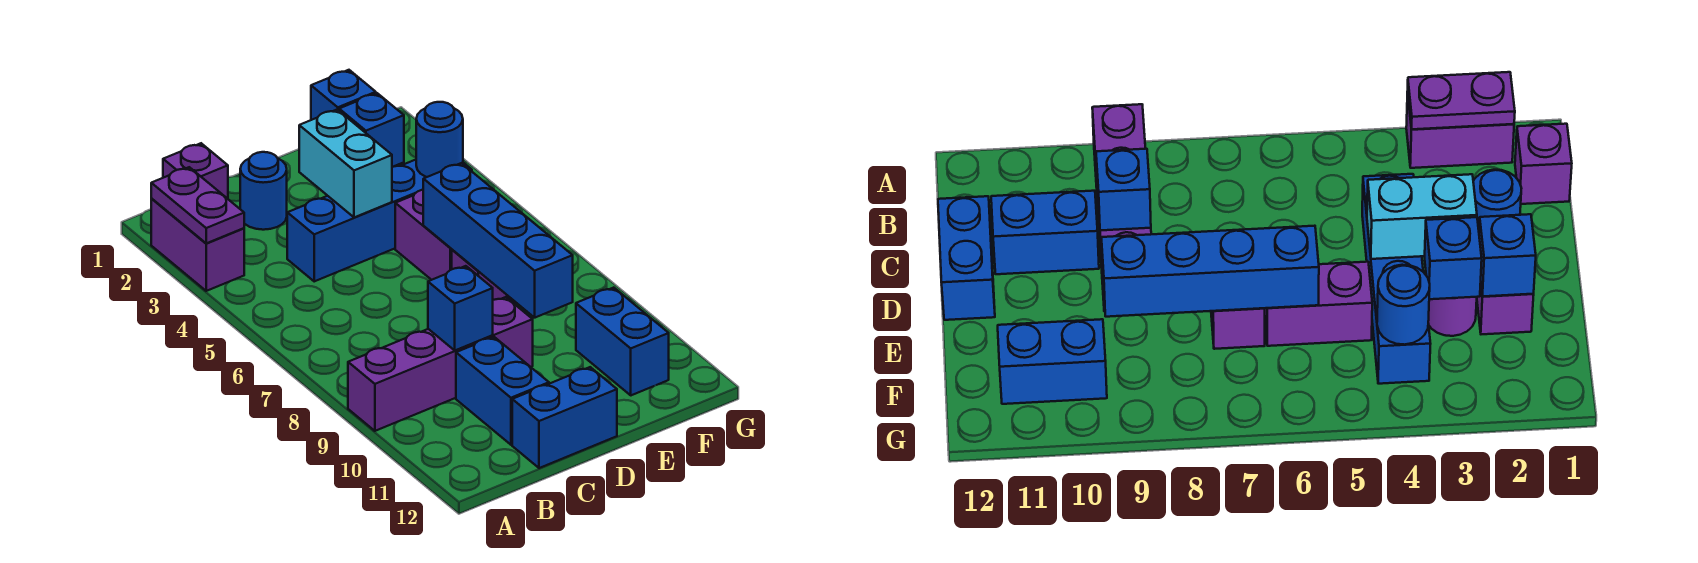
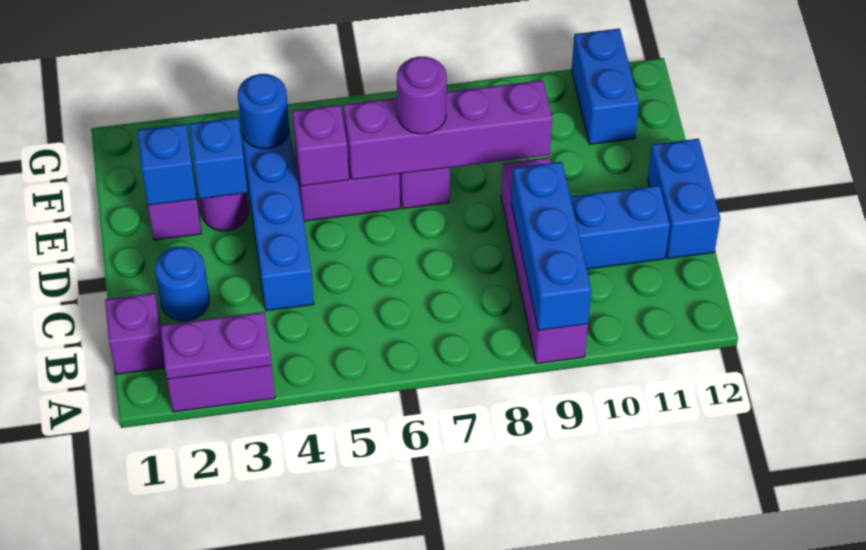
blue 1x1 brick [428,266,493,350] -> blue 1x3 brick [511,162,591,330]
cyan 1x2 brick [299,110,392,217] -> none
none -> purple 1x1 brick [292,105,349,186]
blue 1x4 brick [423,163,573,318] -> purple 1x4 brick [343,80,552,180]
none -> purple 1x1 round brick [397,57,447,134]
blue 1x2 brick [576,288,669,395] -> blue 1x2 brick turned to [572,28,639,144]

